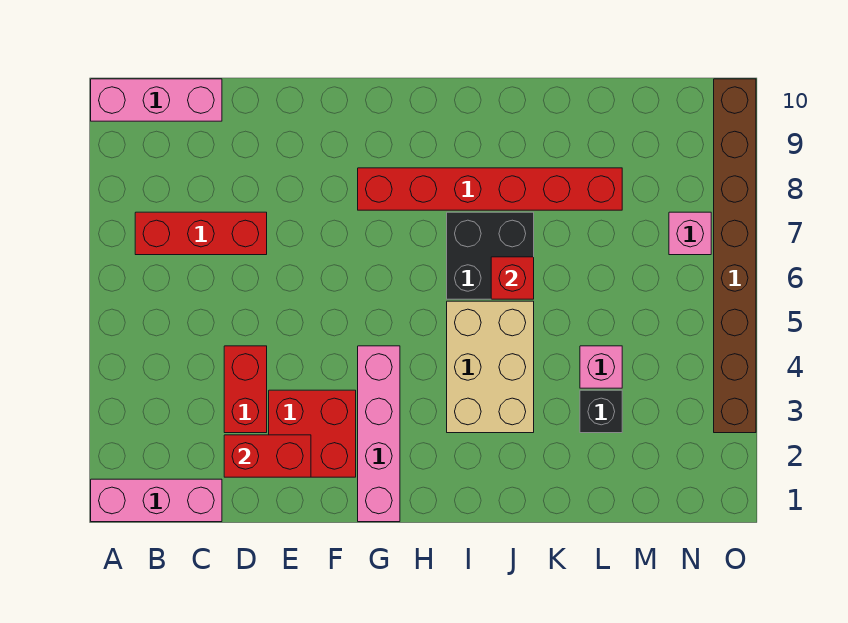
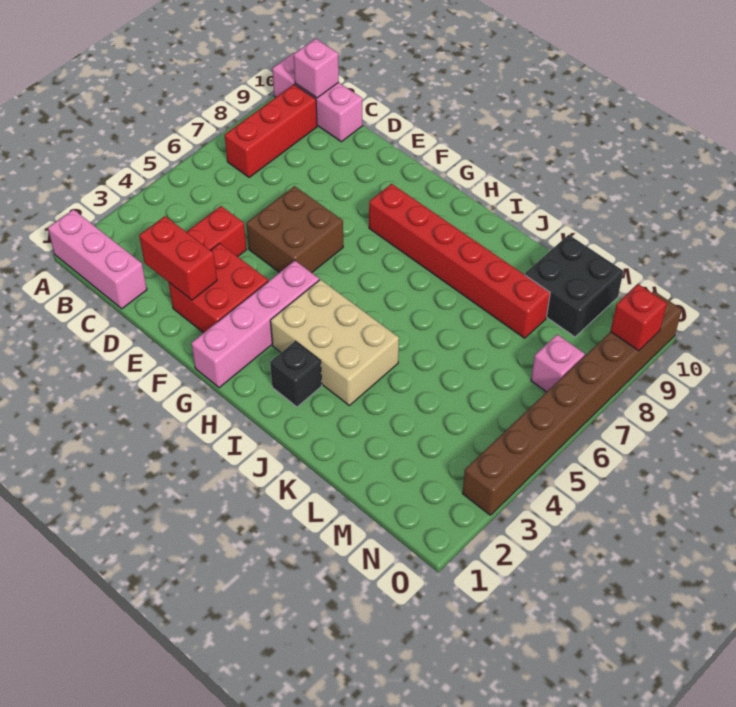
red 1x3 brick [135,212,267,255] -> red 1x3 brick turned to [225,85,317,178]
none -> brown 2x2 brick [246,186,343,273]
tan 2x3 brick [447,301,534,433] -> tan 2x3 brick turned to [270,280,399,405]
black 2x2 brick [447,212,534,299] -> black 2x2 brick moved to [525,235,623,337]
red 1x1 brick [491,257,534,299] -> red 1x1 brick moved to [610,284,667,351]
black 1x1 brick [580,390,622,433] -> black 1x1 brick moved to [270,341,322,407]
pink 1x1 brick [580,346,622,388] -> pink 1x1 brick moved to [294,39,339,98]

